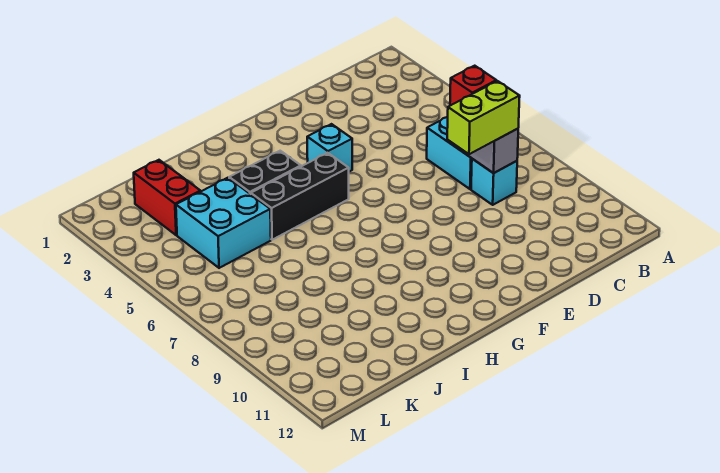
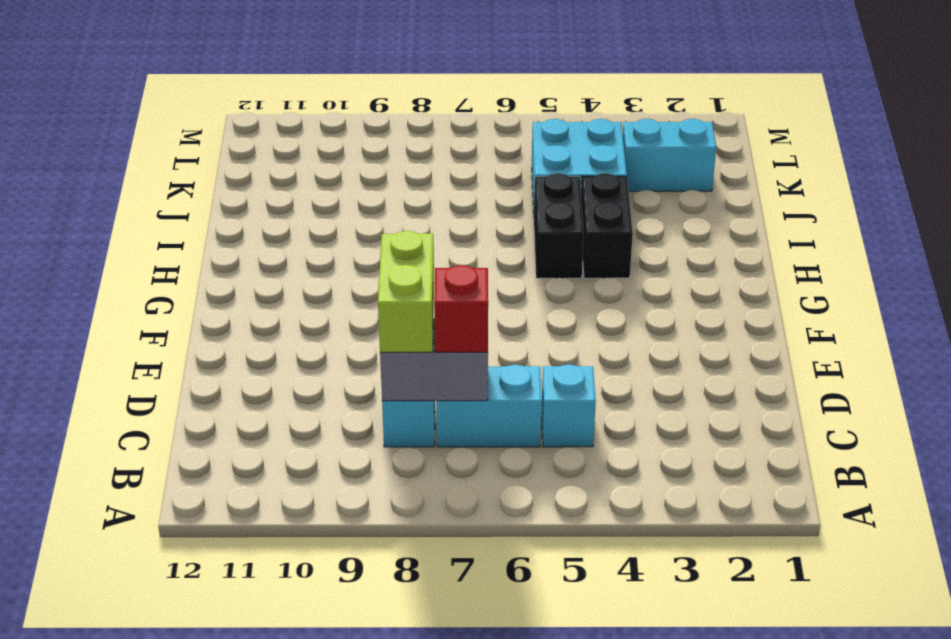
cyan 1x1 brick [307,124,352,172] -> cyan 1x1 brick moved to [541,364,596,447]
black 1x3 brick [251,153,349,240] -> black 1x2 brick [534,173,584,278]
red 1x2 brick [134,160,200,235] -> cyan 1x2 brick [623,119,716,191]

